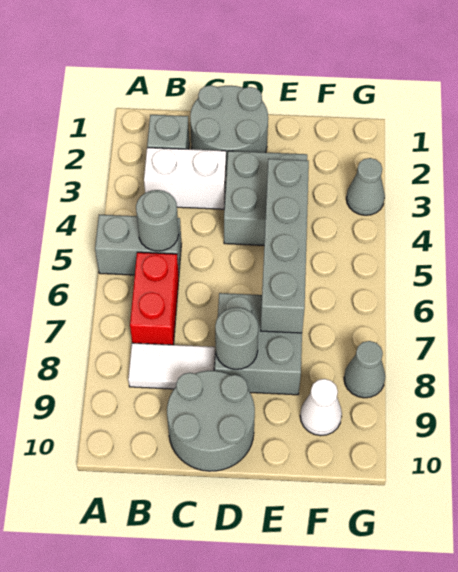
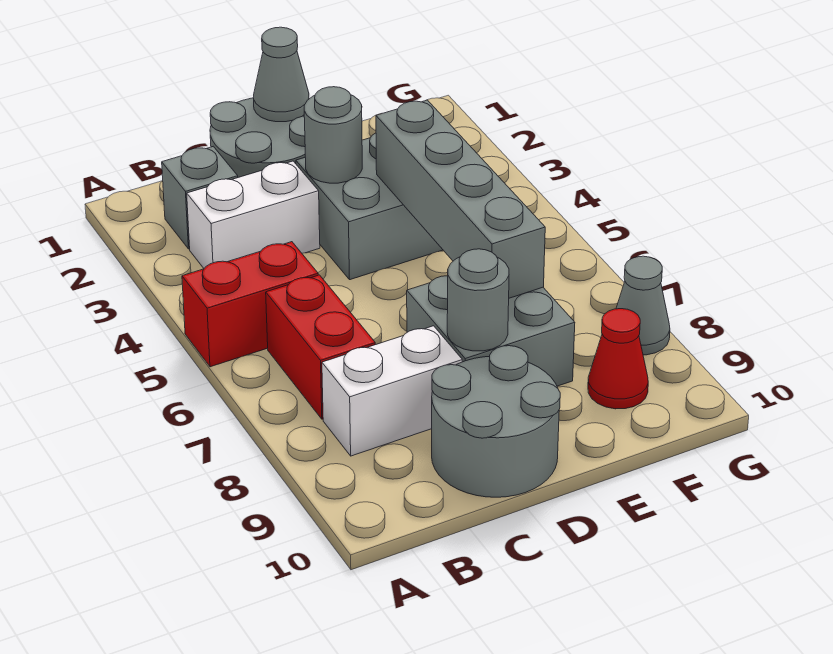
grey 1x2 brick [95,215,181,275] -> red 1x2 brick [182,242,318,367]
grey 1x1 round brick [136,190,179,251] -> grey 1x1 round brick moved to [304,87,362,183]
white 1x2 tile [128,343,215,389] -> white 1x2 brick [322,326,462,456]
white 1x1 cone [300,379,342,436] -> red 1x1 cone [588,309,648,409]
grey 1x1 cone [346,158,385,215] -> grey 1x1 cone moved to [254,27,309,122]

